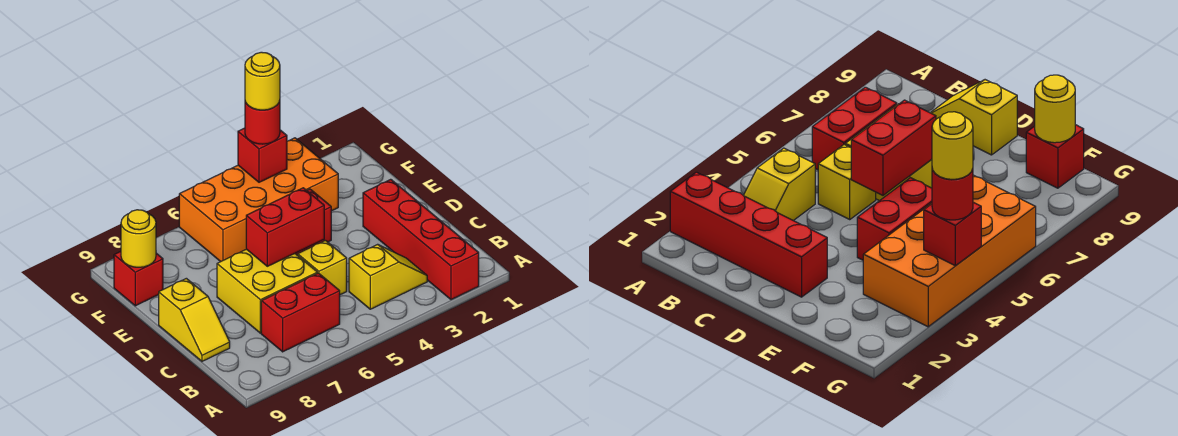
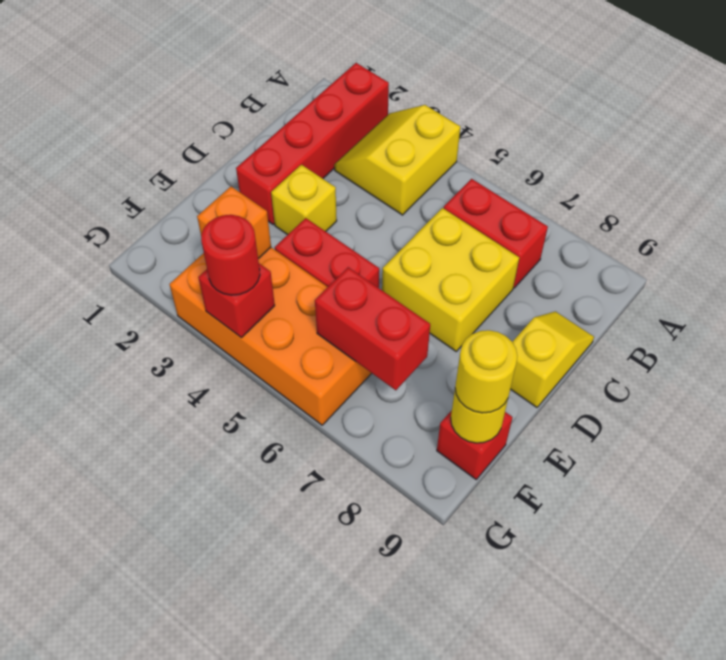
yellow 1x2 slope [349,244,427,309] -> yellow 2x2 slope [334,105,460,215]
yellow 1x1 brick [298,240,347,295] -> yellow 1x1 brick moved to [271,165,337,235]
red 1x2 brick [246,188,324,266] -> red 1x2 brick moved to [315,267,430,390]
none -> orange 1x1 brick [197,187,271,259]
yellow 1x1 round brick [245,52,280,110] -> yellow 1x1 round brick moved to [455,330,517,413]

